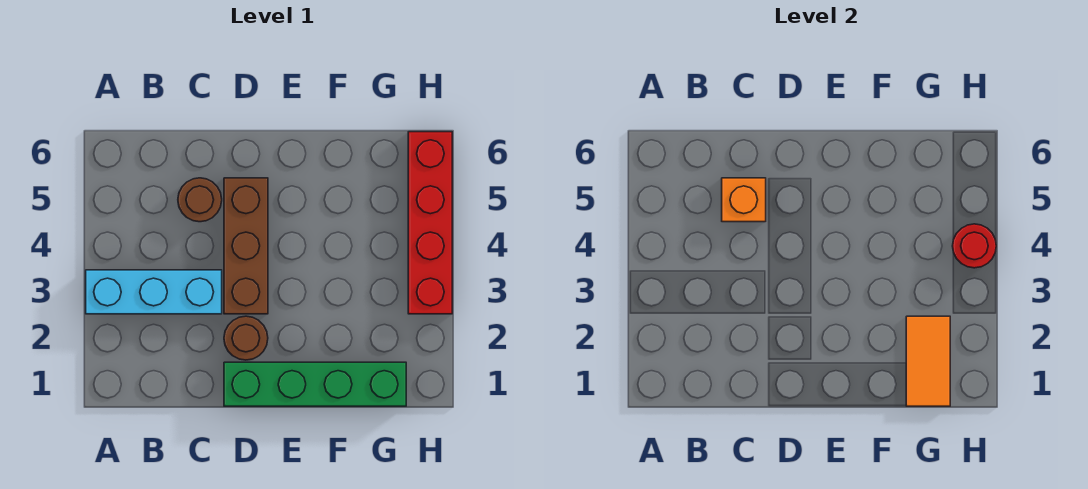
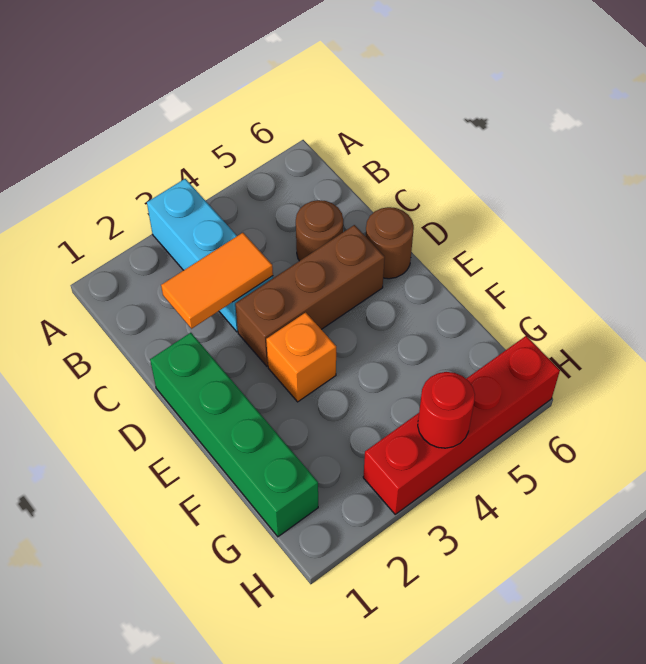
orange 1x1 brick [722,178,766,222] -> orange 1x1 brick moved to [266,312,336,402]
brown 1x1 round brick [224,316,268,360] -> brown 1x1 round brick moved to [366,207,414,279]
orange 1x2 tile [906,316,950,406] -> orange 1x2 tile moved to [161,233,273,329]

